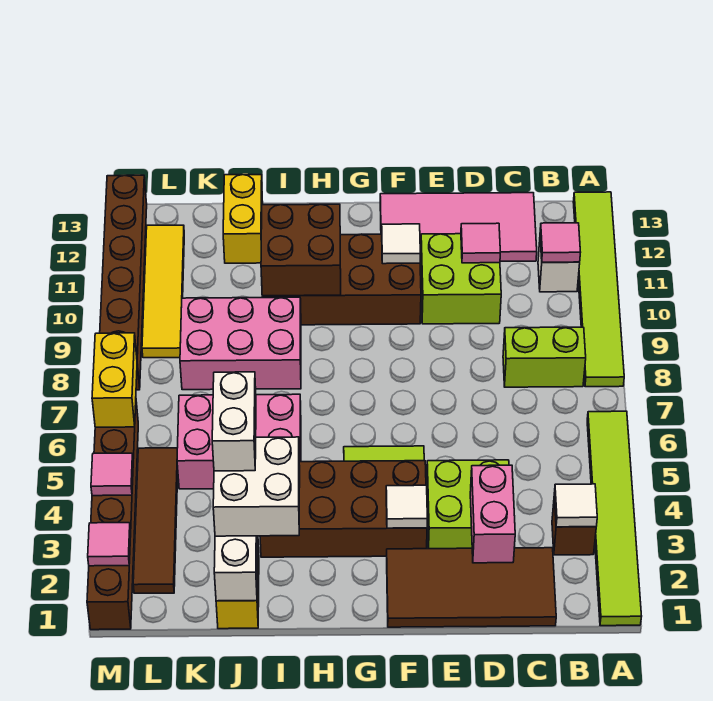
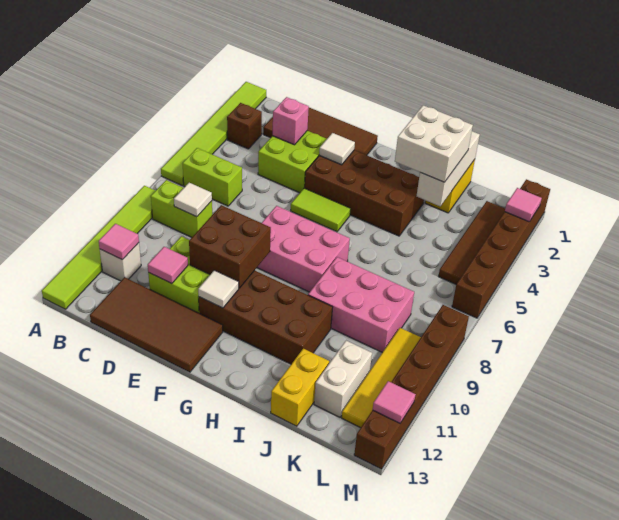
white 1x1 tile [554,484,597,527] -> white 1x1 tile moved to [174,183,212,217]
none -> lime 1x2 brick [183,148,242,206]
pink 2x4 tile [380,193,537,262] -> brown 2x4 tile [90,277,223,372]
pink 1x2 brick [470,465,515,563] -> pink 1x1 brick [273,97,309,145]
brown 2x2 brick [261,204,341,296] -> brown 2x2 brick moved to [189,205,271,288]
pink 2x3 brick [177,394,301,489] -> pink 2x3 brick moved to [257,206,350,292]
white 1x2 brick [212,372,256,471] -> white 1x2 brick moved to [314,341,372,417]
pink 1x1 tile [91,453,133,496] -> pink 1x1 tile moved to [373,381,416,423]
yellow 1x2 brick [92,333,137,427] -> none

